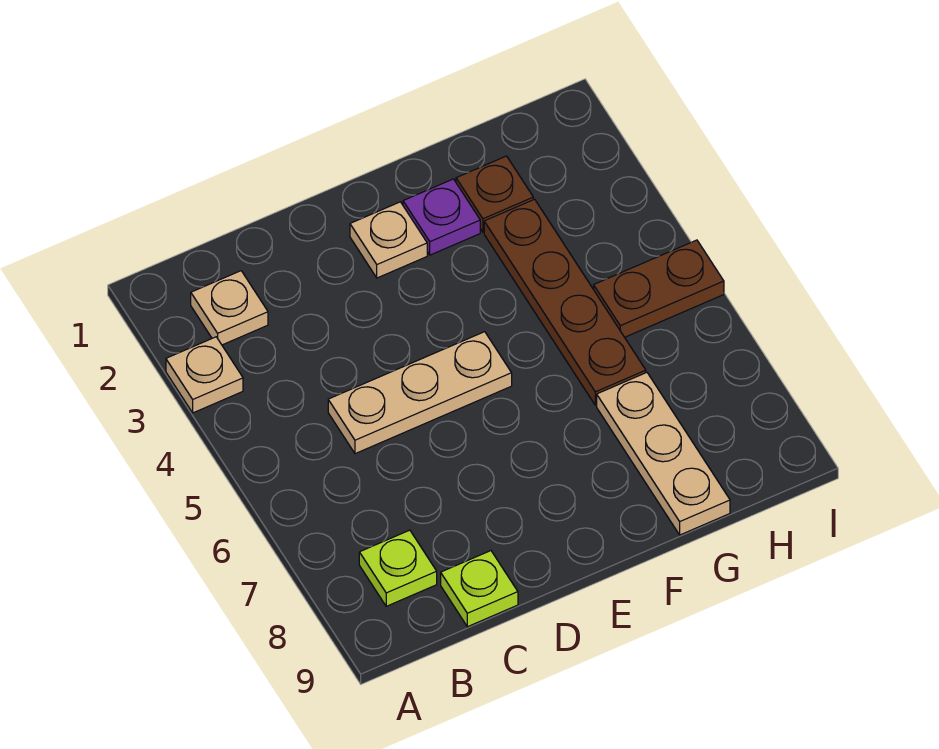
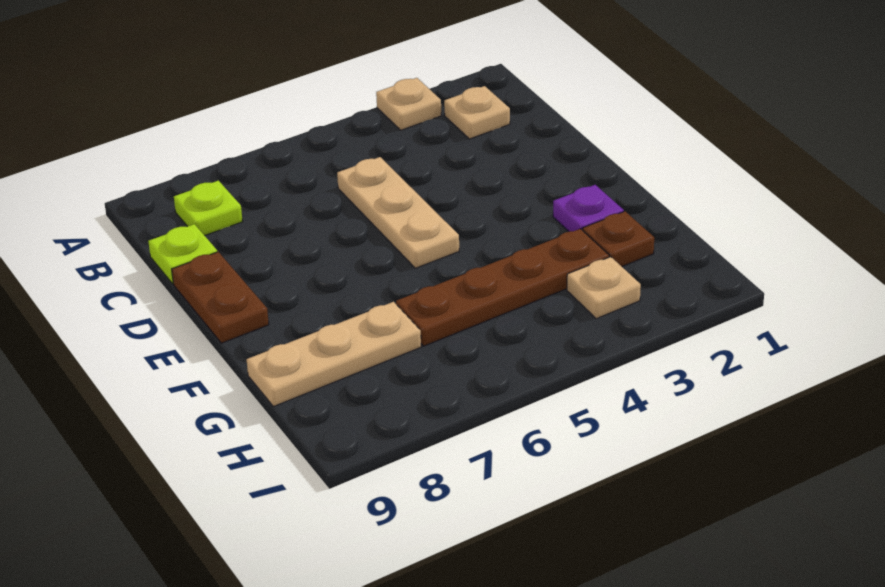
tan 1x1 plate [350,202,427,278] -> tan 1x1 plate moved to [567,257,641,319]
brown 1x2 plate [594,240,724,337] -> brown 1x2 plate moved to [172,252,269,343]

